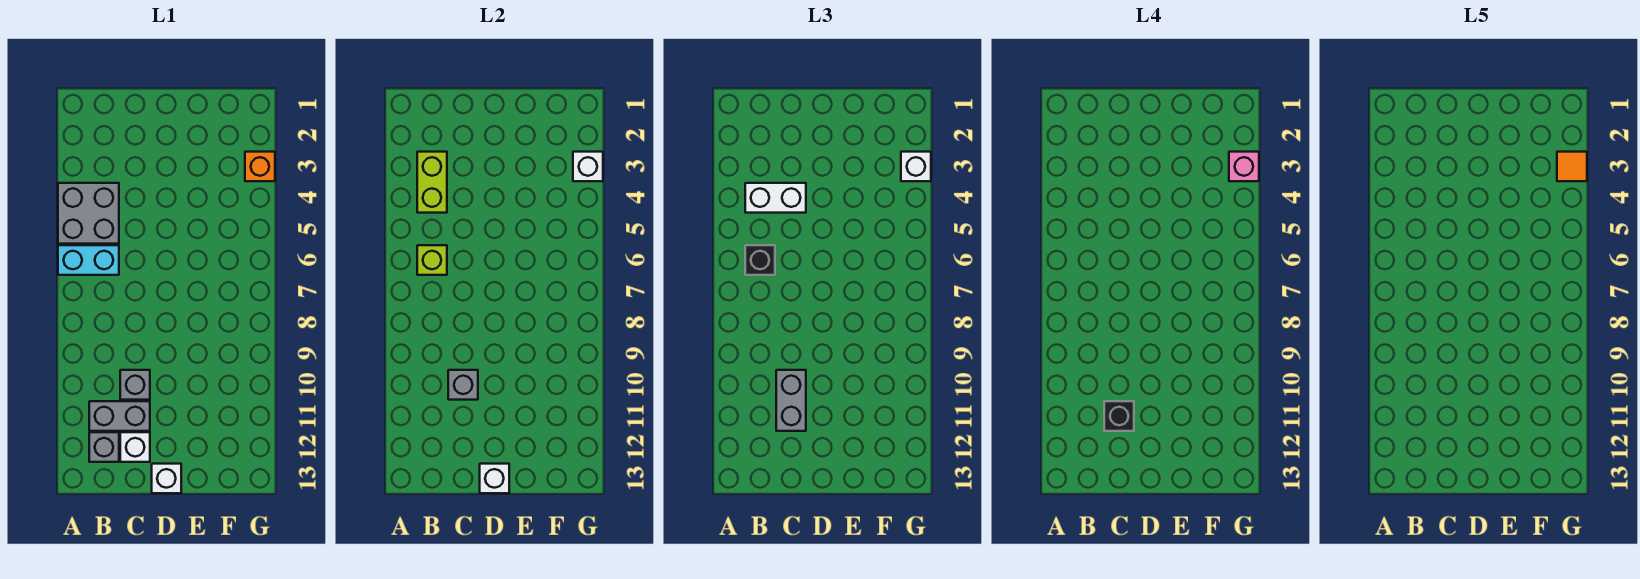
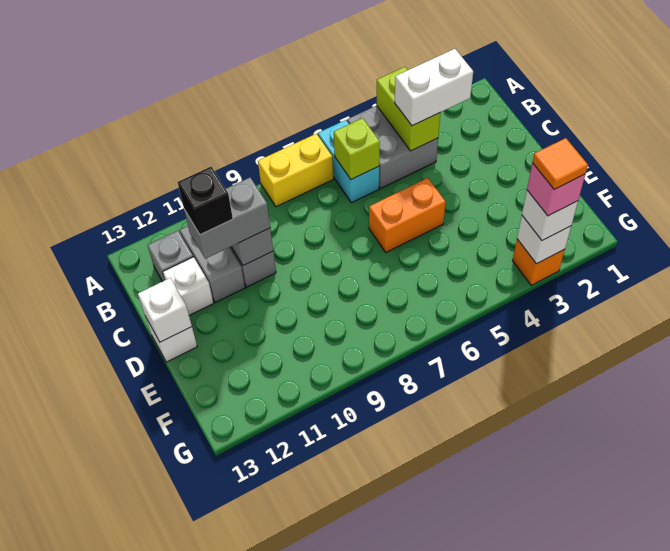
none -> yellow 1x2 brick [258,134,333,207]
lime 1x2 brick [417,152,447,213] -> lime 1x2 brick turned to [377,67,440,151]
white 1x2 brick [745,183,806,213] -> white 1x2 brick turned to [395,49,473,126]
black 1x1 brick [745,245,775,275] -> none
none -> orange 1x2 brick [369,178,446,252]

